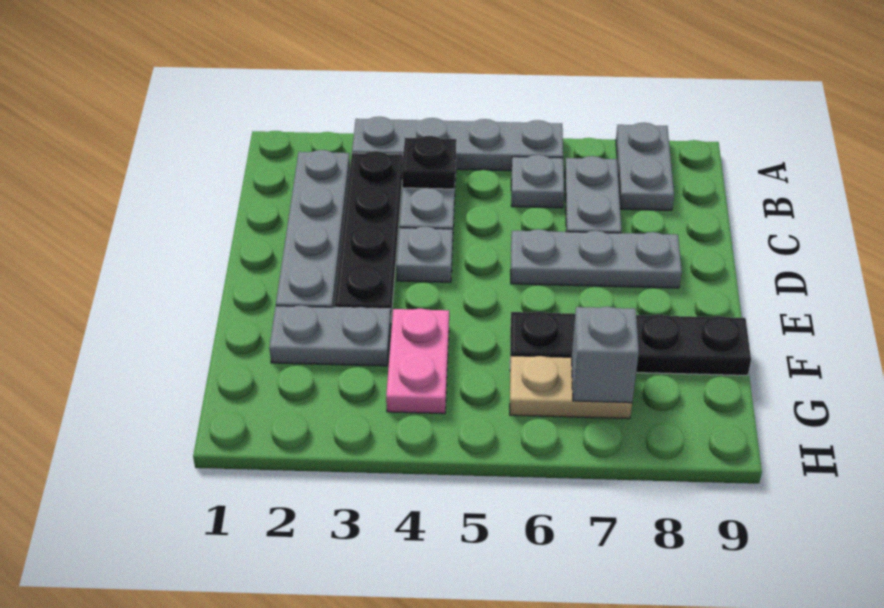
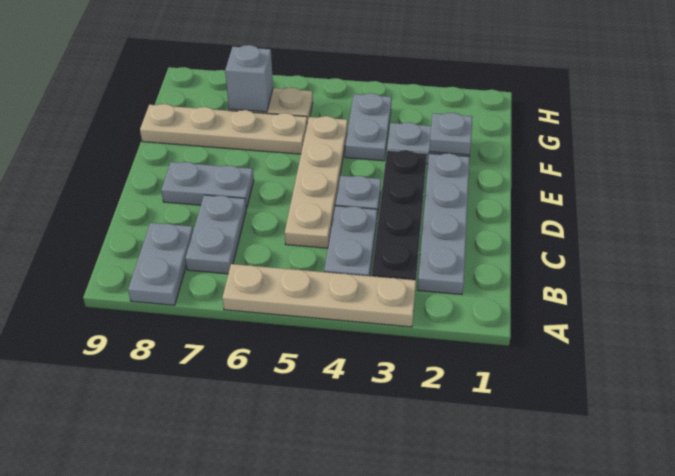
grey 1x4 plate [352,117,563,171] -> tan 1x4 plate [222,264,416,327]
black 1x1 plate [402,136,456,189] -> none
grey 1x1 plate [511,155,564,208] -> grey 1x1 plate moved to [429,113,472,155]
none -> tan 1x4 plate [285,116,348,248]
grey 1x3 plate [511,229,682,288] -> grey 1x2 plate [161,162,254,209]
pink 1x2 plate [386,309,449,414] -> grey 1x2 plate [345,93,392,161]
black 1x4 plate [510,312,751,375] -> tan 1x4 plate [140,104,307,154]

